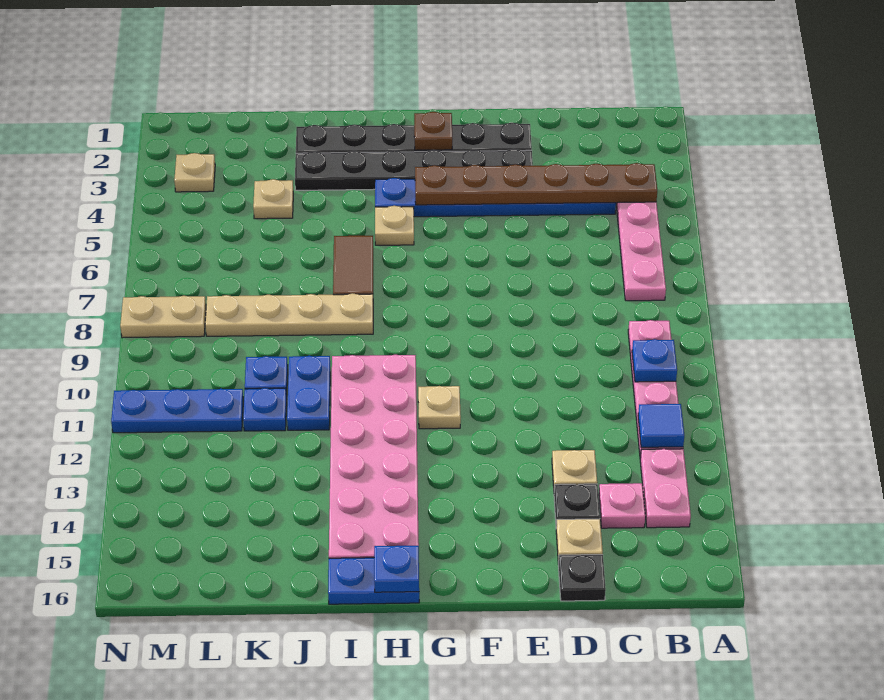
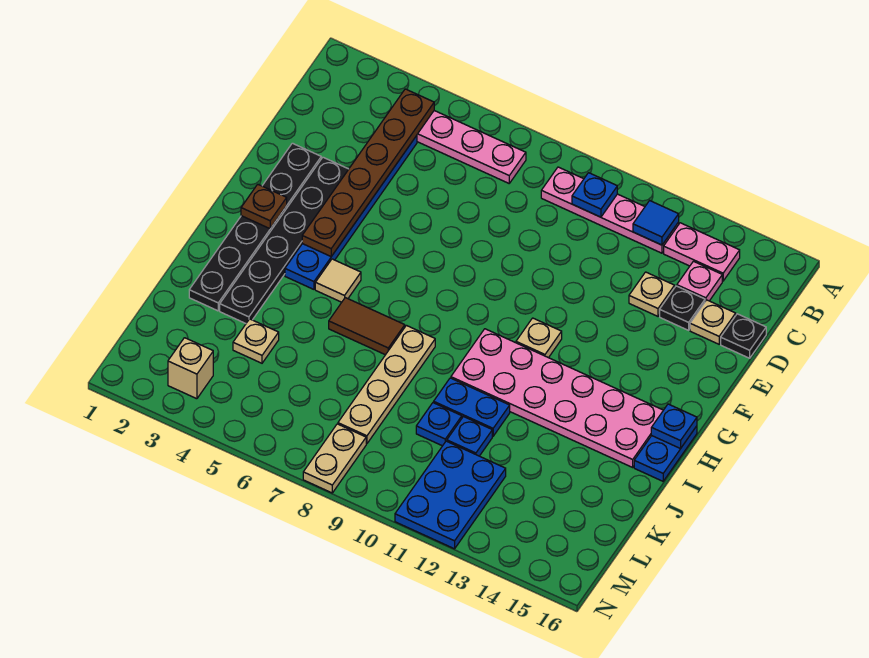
tan 1x1 plate [375,206,414,245] -> tan 1x1 tile [315,259,361,302]
blue 1x3 plate [111,389,243,433] -> blue 2x3 plate [395,441,506,549]
tan 1x1 plate [174,153,215,192] -> tan 1x1 brick [168,338,213,399]

